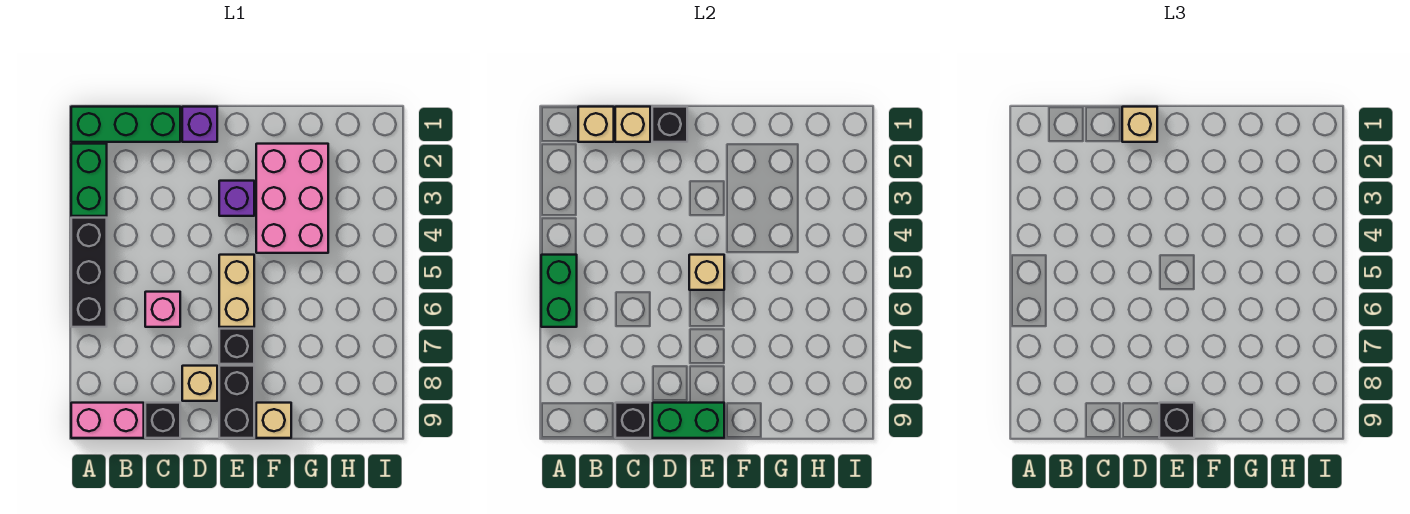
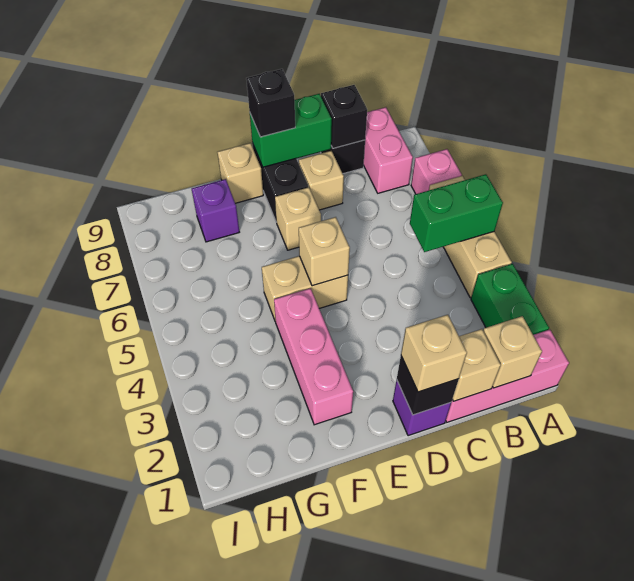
green 1x3 brick [71,107,180,142] -> pink 1x3 brick [446,330,569,422]
black 1x3 brick [71,218,107,327] -> tan 1x3 brick [429,176,512,298]
green 1x2 brick [541,255,577,327] -> green 1x2 brick turned to [410,174,503,252]
pink 1x2 brick [71,403,144,438] -> pink 1x2 brick turned to [363,107,413,193]
pink 1x1 brick [145,292,180,327] -> pink 1x1 brick moved to [411,149,462,194]
purple 1x1 brick [219,181,254,216] -> purple 1x1 brick moved to [192,179,239,242]
tan 1x2 brick [219,255,254,327] -> tan 1x2 brick turned to [262,256,348,322]
black 1x1 brick [219,329,254,364] -> tan 1x1 brick [275,187,321,250]
pink 2x3 brick [256,144,328,253] -> pink 1x3 brick [274,288,353,425]

